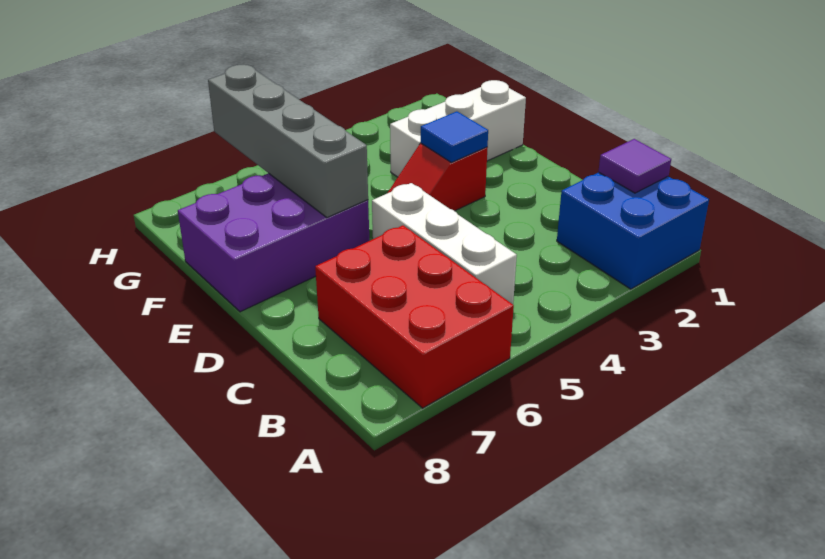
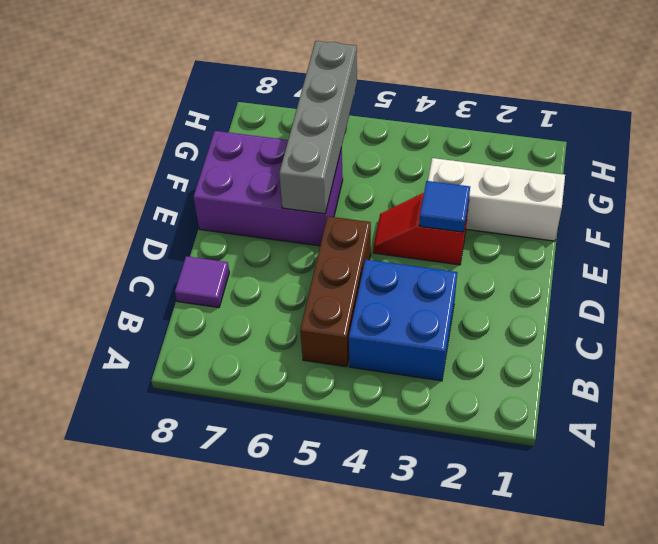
blue 2x2 brick [557,172,709,289] -> blue 2x2 brick moved to [349,259,457,381]
red 2x3 brick [315,226,514,408] -> none
purple 1x1 tile [598,139,671,193] -> purple 1x1 tile moved to [175,256,229,308]
white 1x3 brick [372,183,517,304] -> brown 1x3 brick [300,216,371,367]

